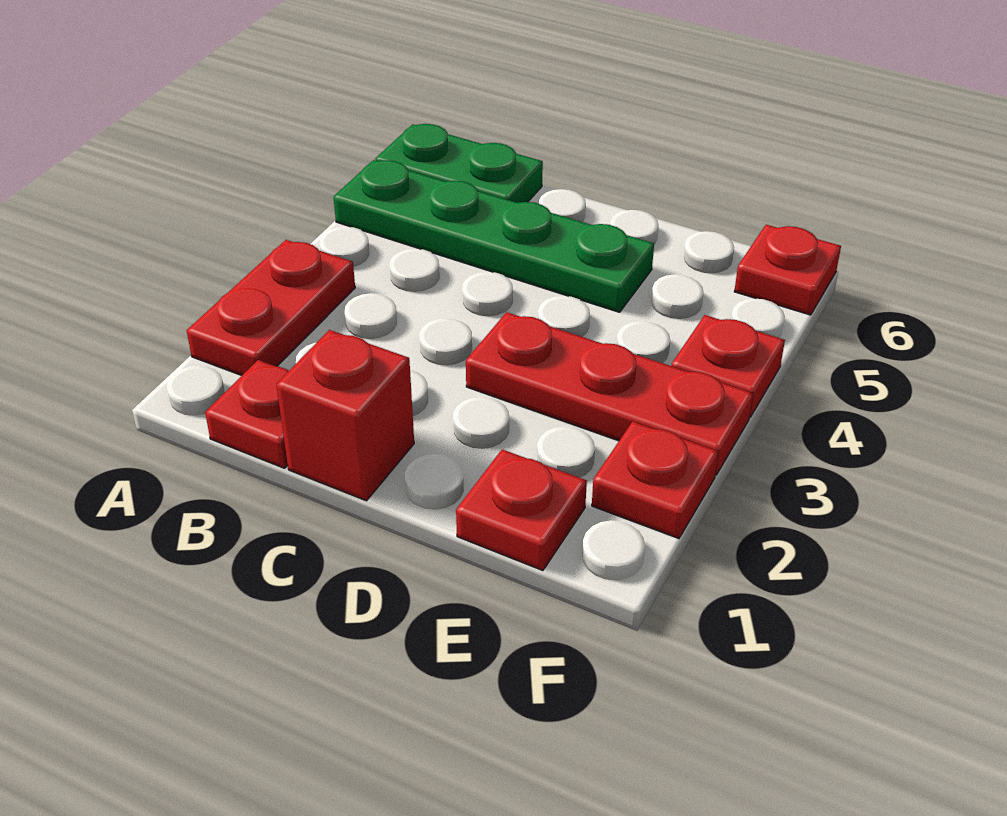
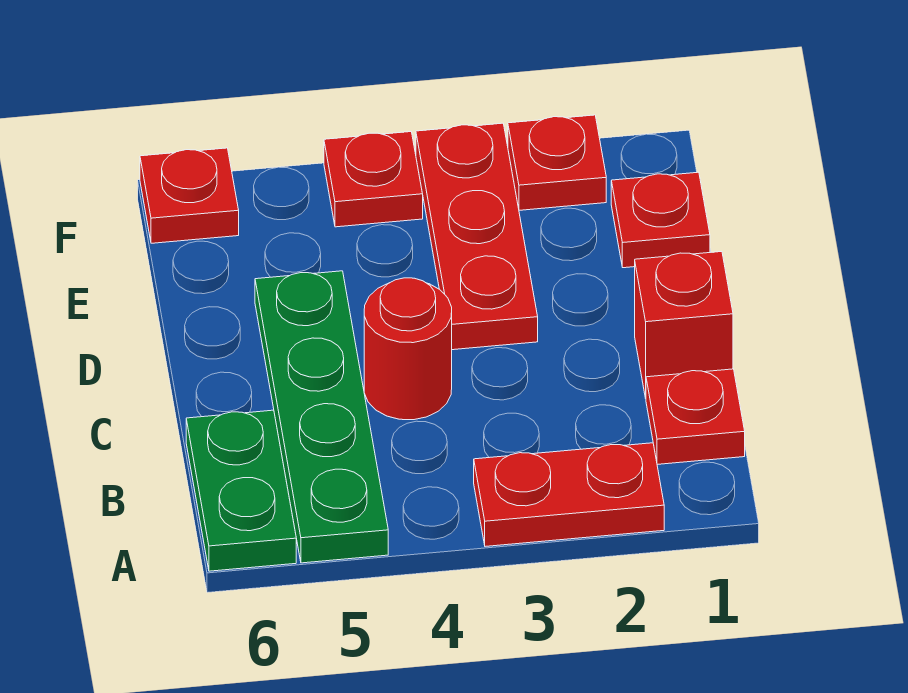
none -> red 1x1 round brick [364,278,452,420]

